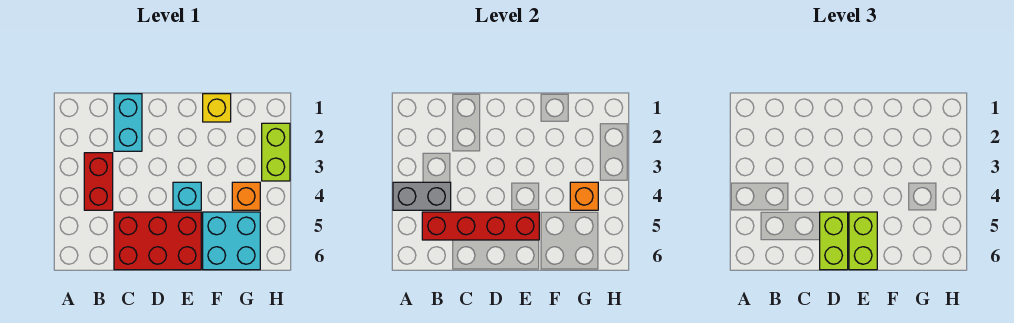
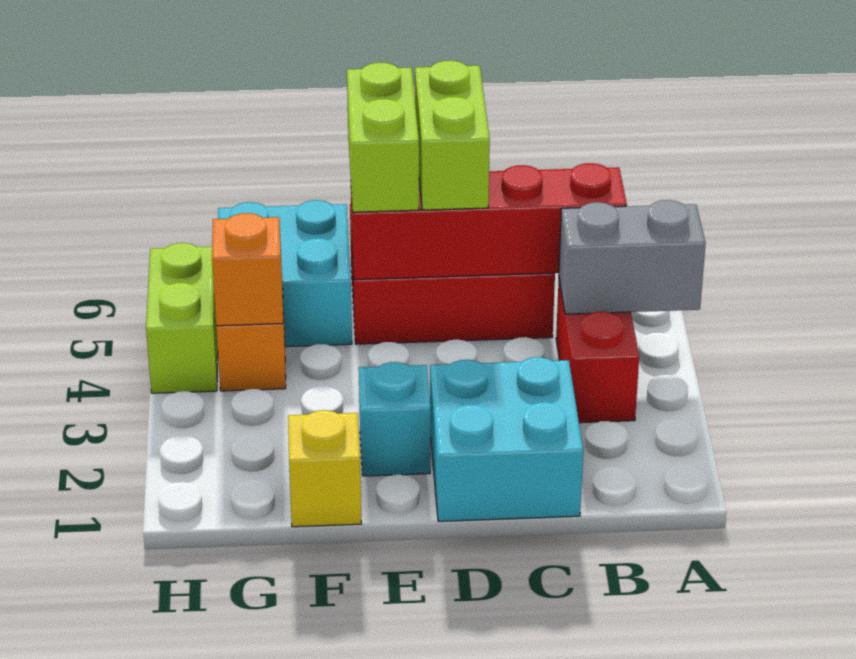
cyan 1x2 brick [114,94,142,151] -> cyan 2x2 brick [430,357,583,521]
cyan 1x1 brick [173,182,201,210] -> cyan 1x1 brick moved to [359,362,431,476]
lime 1x2 brick [262,123,290,181] -> lime 1x2 brick moved to [146,243,218,393]

